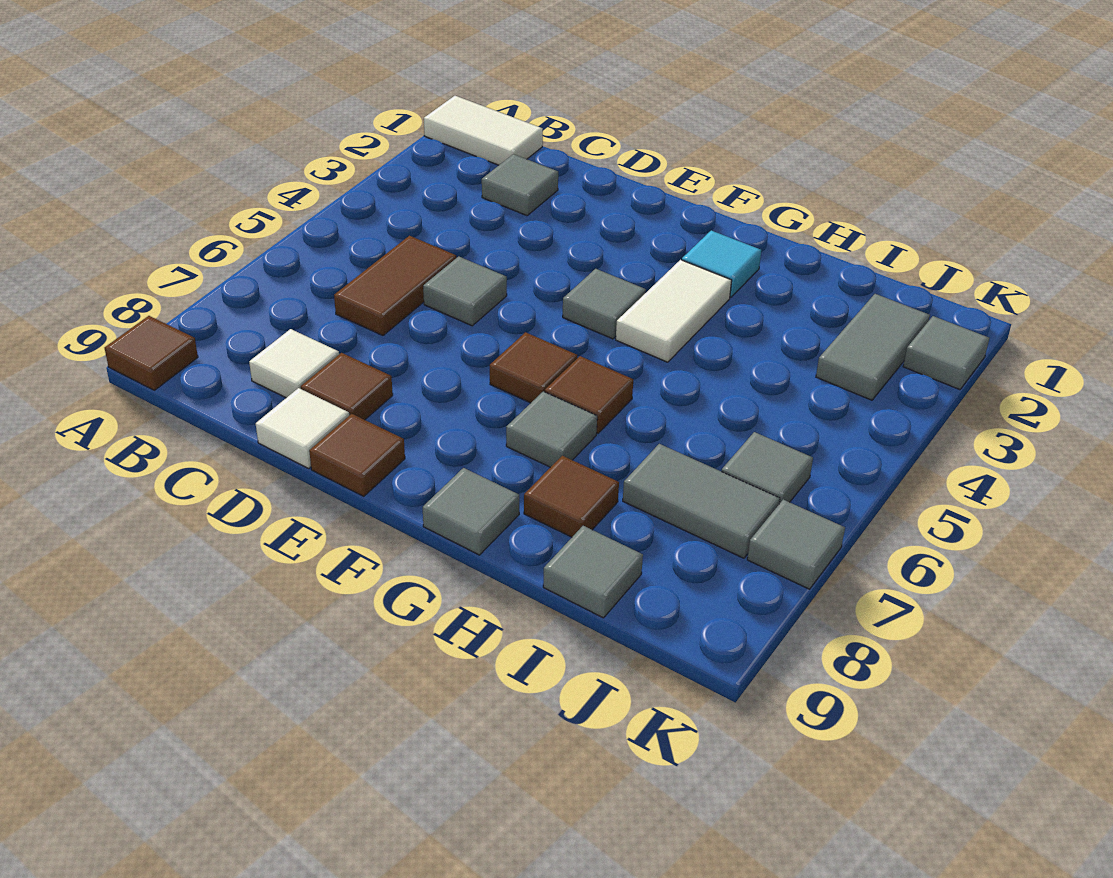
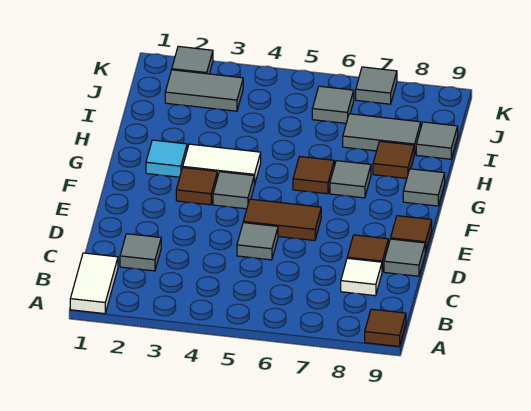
brown 1x2 tile [334,236,456,336] -> brown 1x2 tile moved to [243,199,321,241]
white 1x1 tile [256,388,349,469] -> grey 1x1 tile [384,239,425,276]
brown 1x1 tile [490,332,577,403] -> brown 1x1 tile moved to [176,168,217,205]
grey 1x2 tile [623,444,780,558] -> grey 1x2 tile turned to [343,114,421,155]

